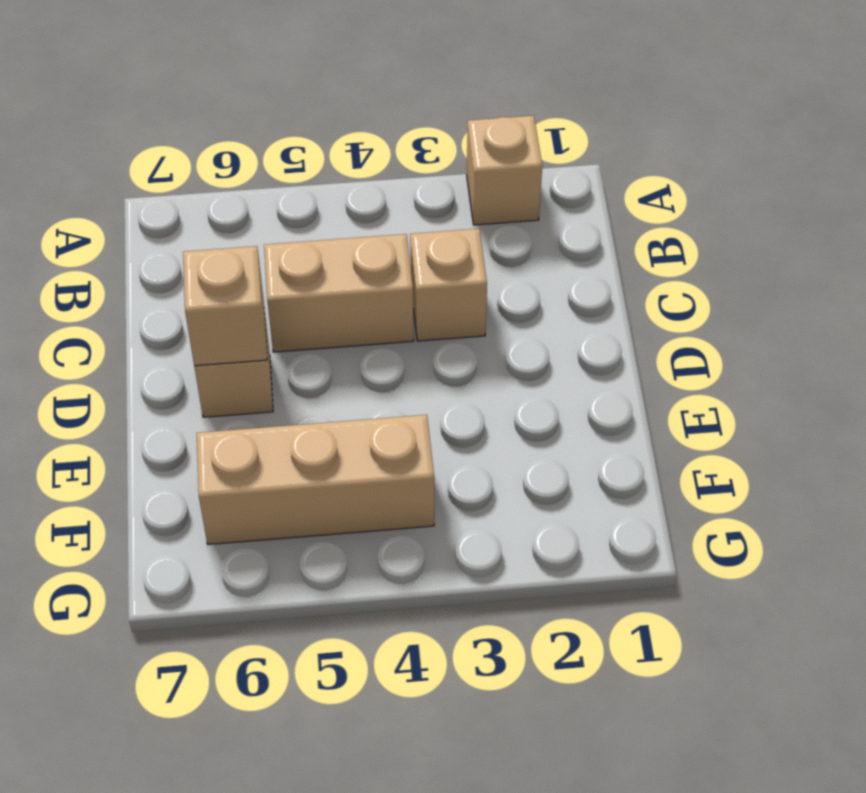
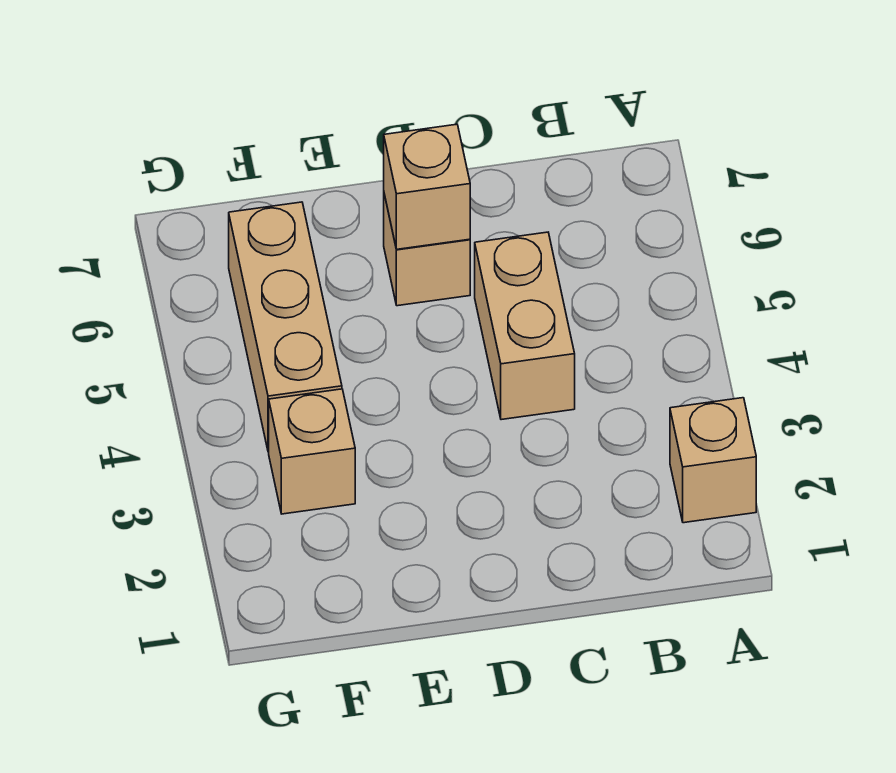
tan 1x1 brick [410,229,487,341] -> tan 1x1 brick moved to [269,389,355,514]

